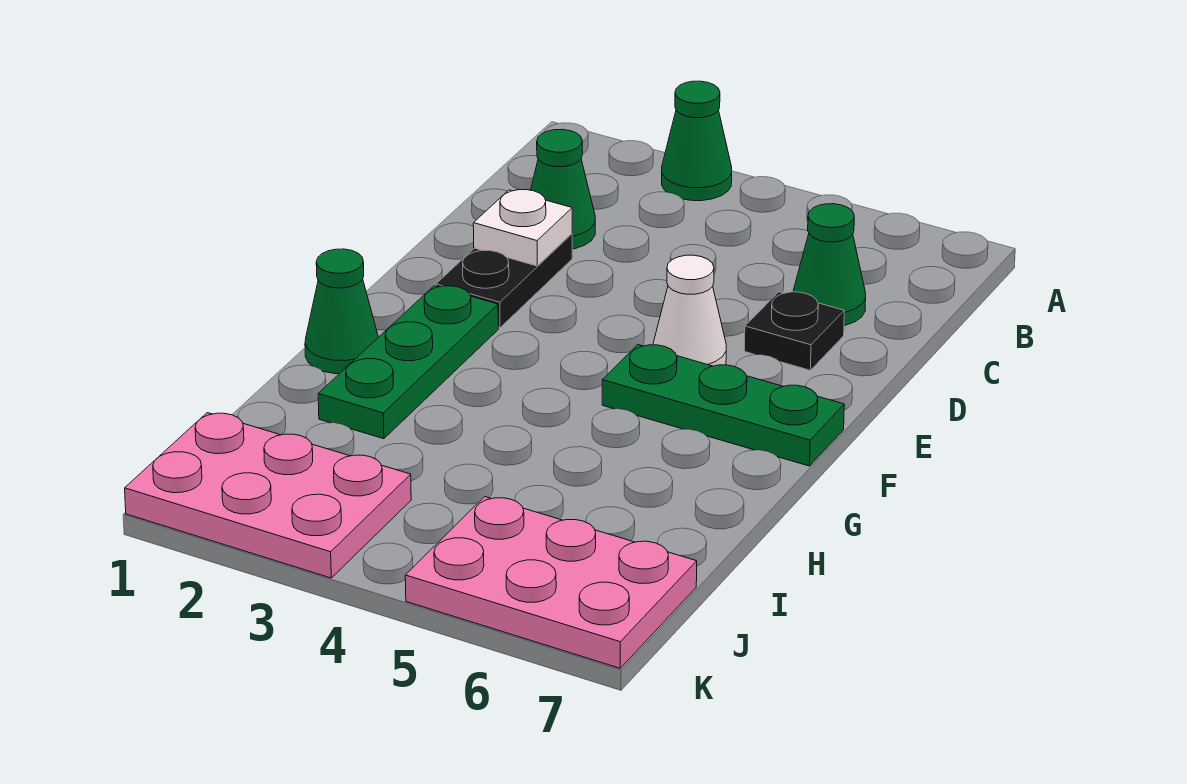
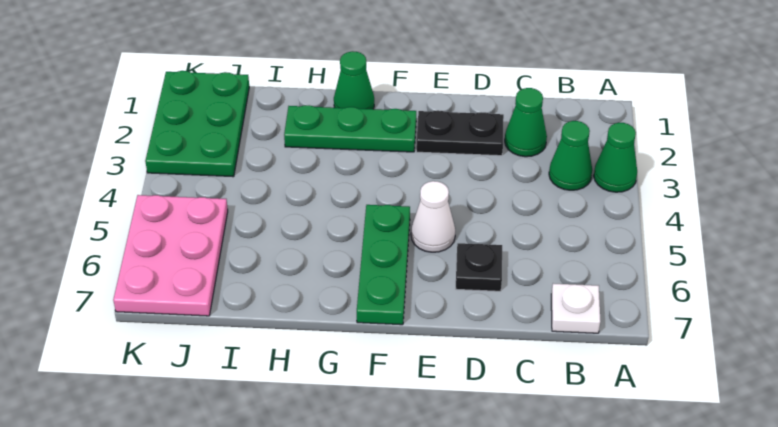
green 1x1 cone [793,204,866,325] -> green 1x1 cone moved to [549,121,592,190]
white 1x1 plate [473,190,572,266] -> white 1x1 plate moved to [551,284,600,333]
pink 2x3 plate [125,413,411,578] -> green 2x3 plate [145,71,249,177]

